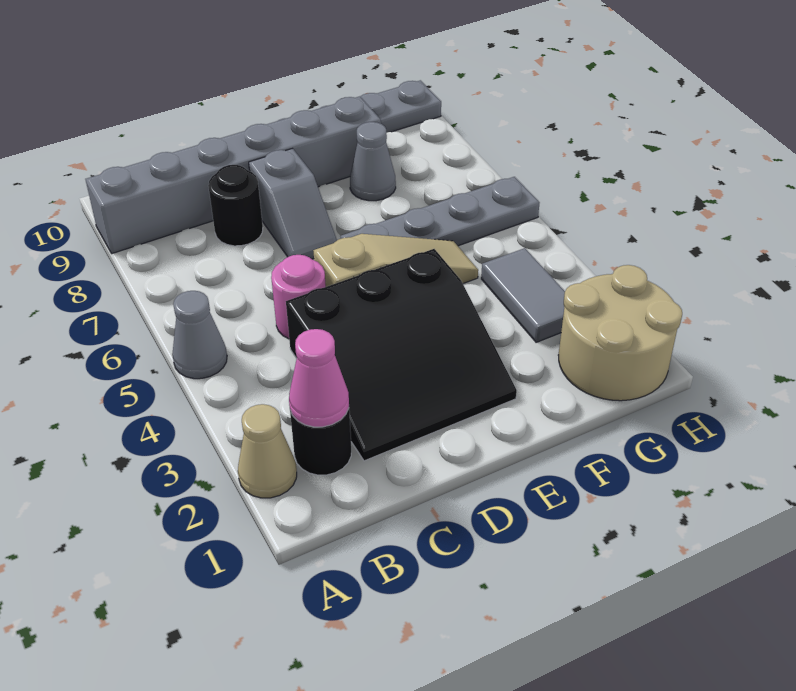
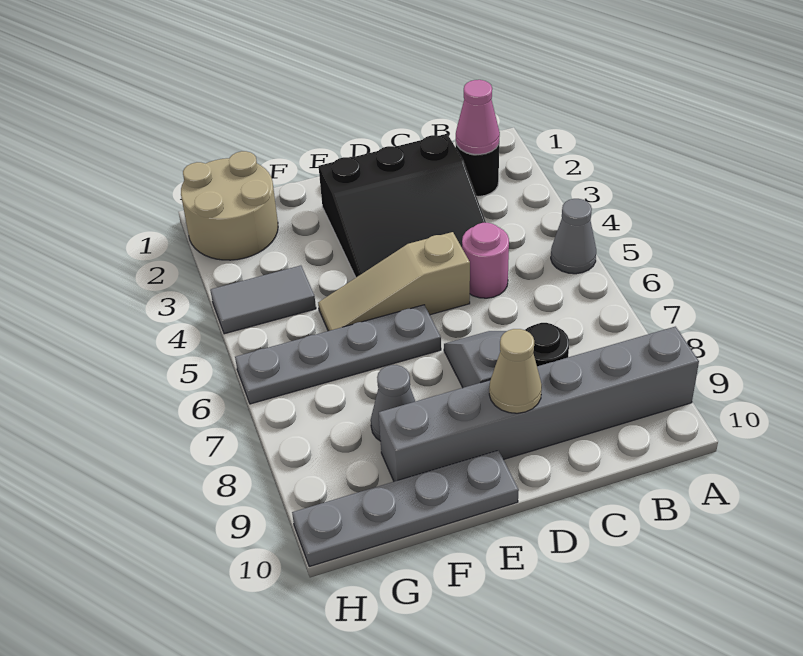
tan 1x1 cone [238,404,297,498] -> tan 1x1 cone moved to [489,329,542,413]
black 3x3 slope [286,249,517,461] -> black 3x3 slope turned to [319,134,486,277]
grey 1x2 tile [481,248,565,342] -> grey 1x2 tile turned to [210,266,316,334]

